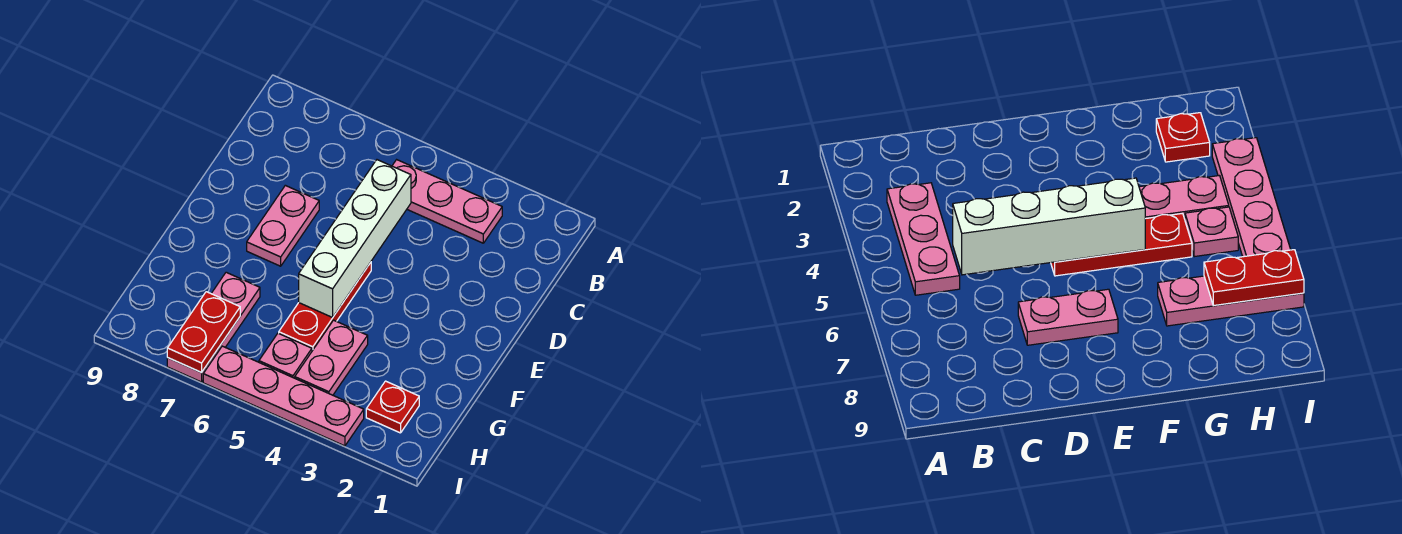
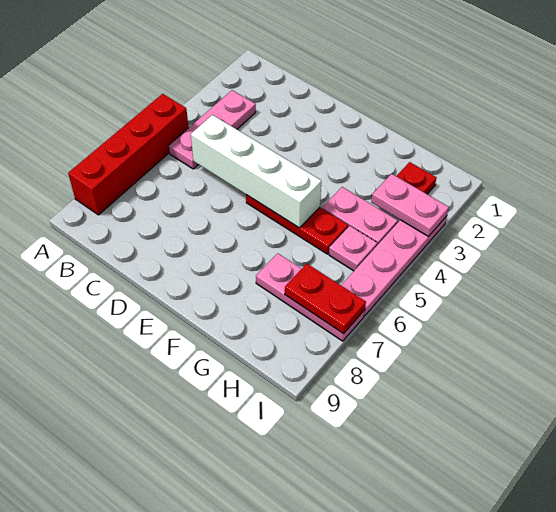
none -> red 1x4 brick [68,94,189,215]
pink 1x2 plate [247,185,319,266] -> pink 1x2 plate moved to [371,174,449,237]

